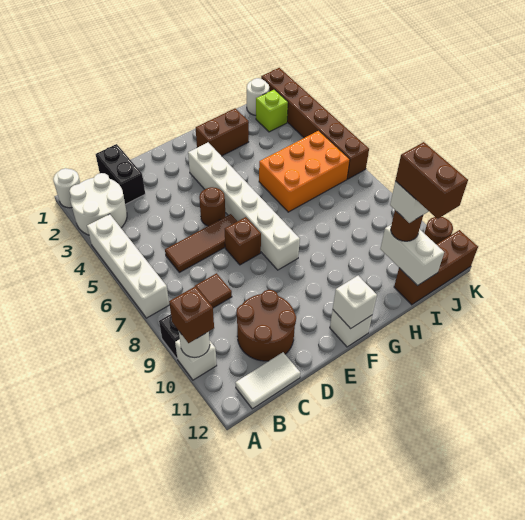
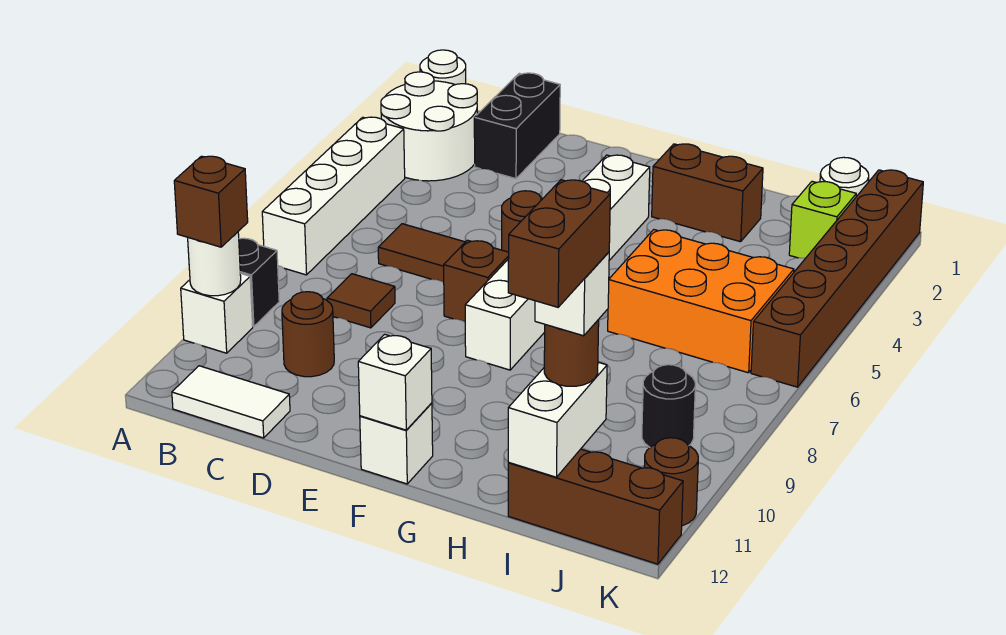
brown 2x2 round brick [236,290,296,361] -> brown 1x1 round brick [282,292,334,377]
none -> black 1x1 round brick [642,365,695,447]

